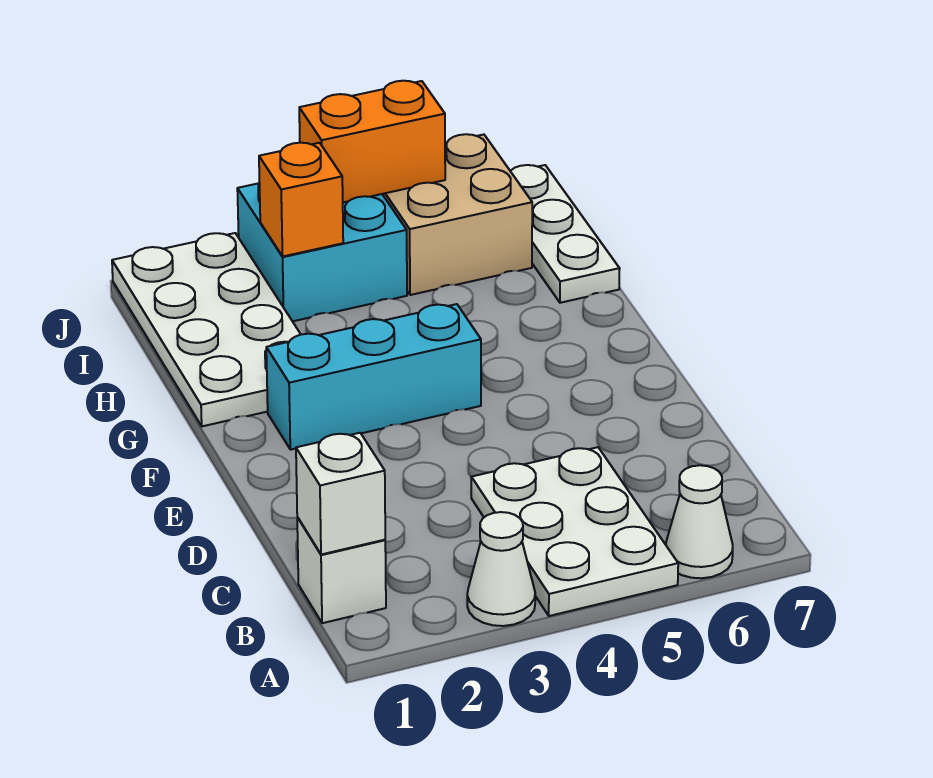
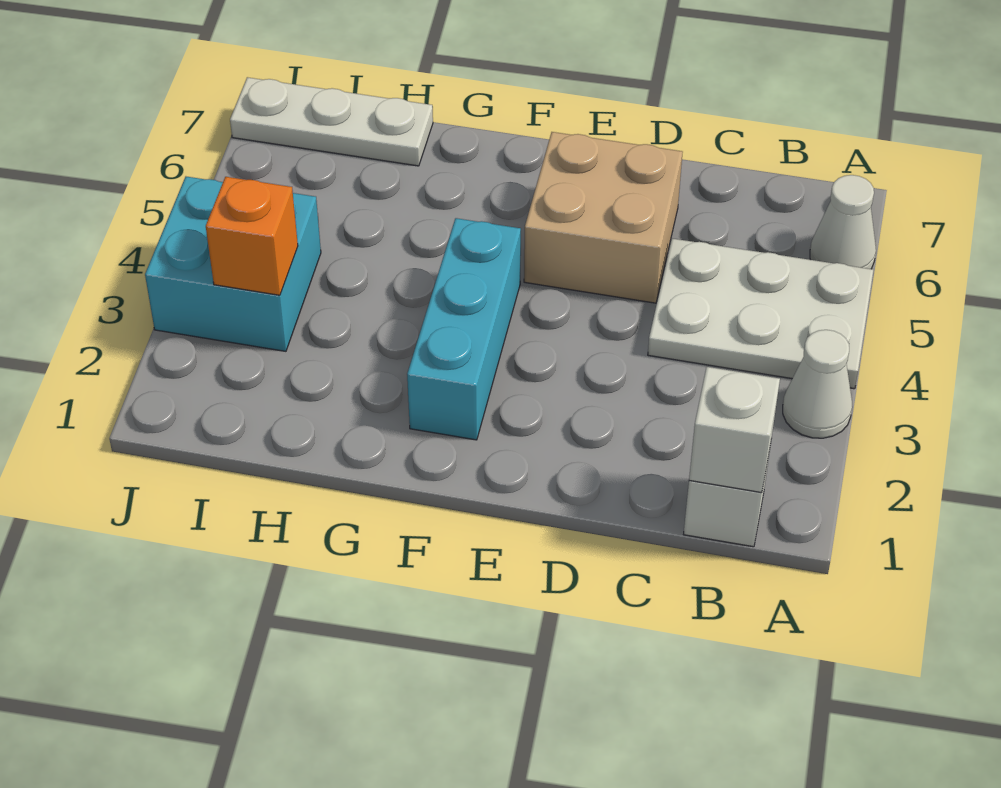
white 2x4 plate [112,233,301,426] -> none
tan 2x2 brick [383,134,532,295] -> tan 2x2 brick moved to [524,132,683,303]
orange 1x2 brick [299,81,445,202] -> none

